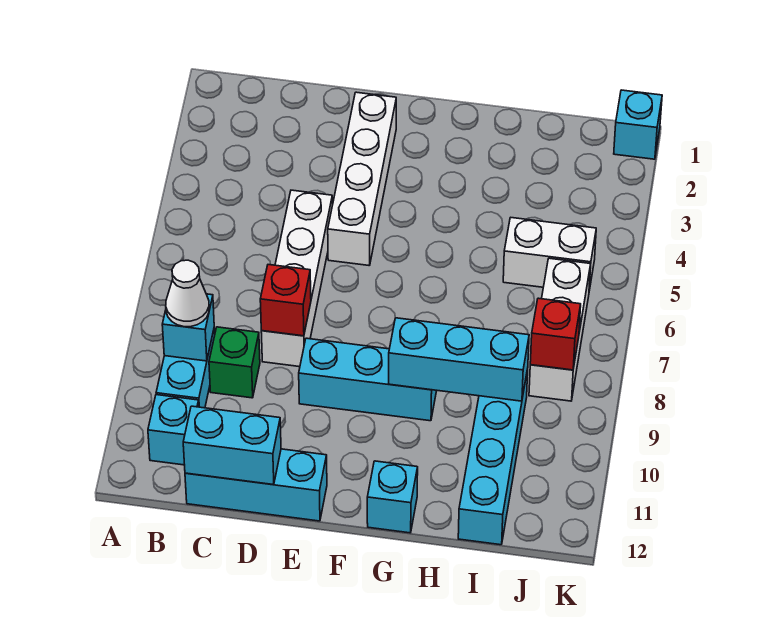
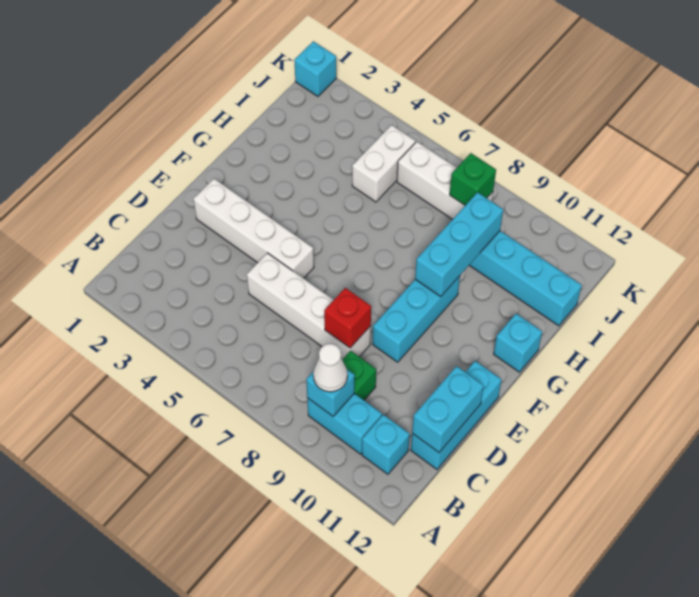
red 1x1 brick [530,298,581,370] -> green 1x1 brick [450,153,496,205]

